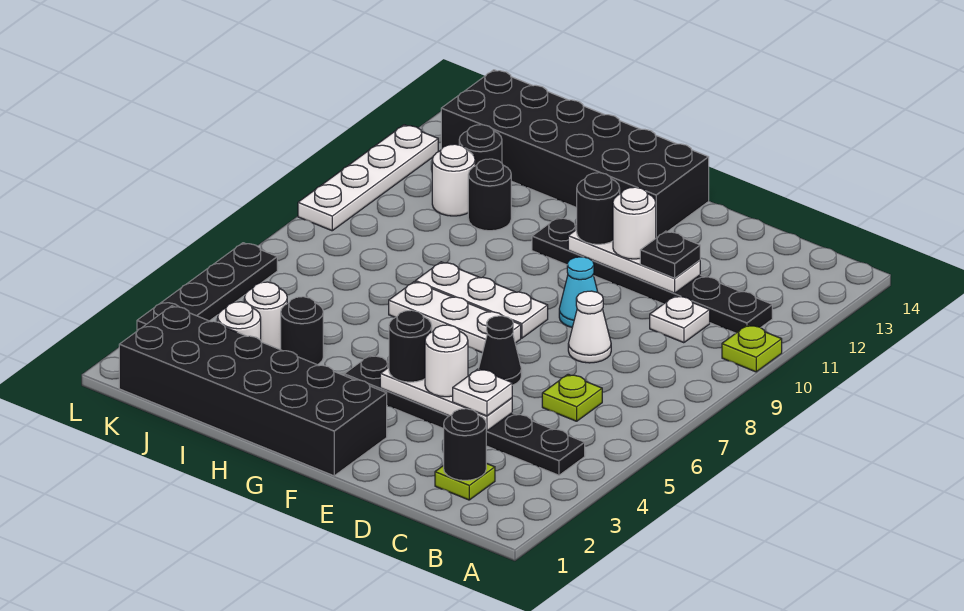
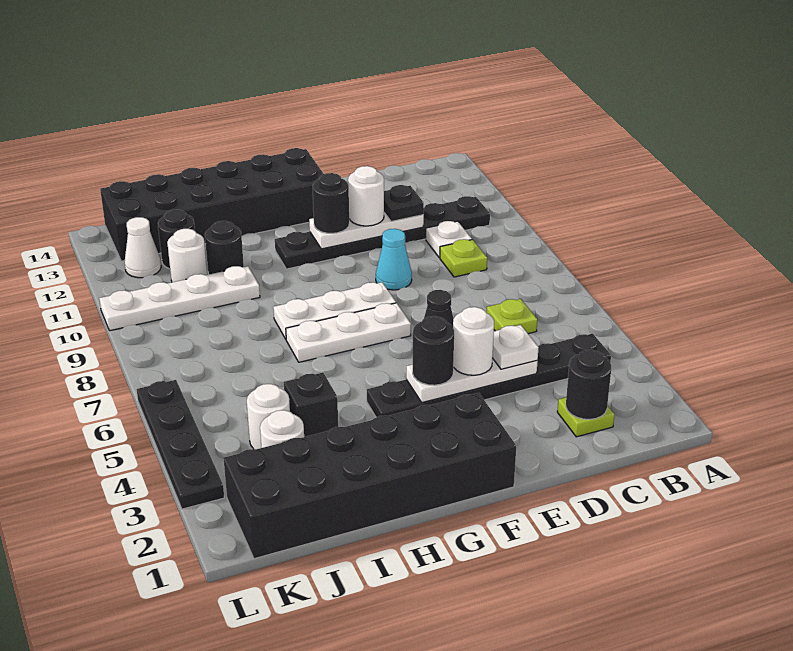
lime 1x1 plate [722,325,782,372] -> lime 1x1 plate moved to [440,239,487,277]
white 1x1 cone [568,291,611,363] -> white 1x1 cone moved to [125,217,161,278]
black 1x1 round brick [281,297,323,365] -> black 1x1 brick [284,373,338,437]
white 1x4 plate [298,125,438,231] -> white 1x4 plate turned to [99,266,260,331]

